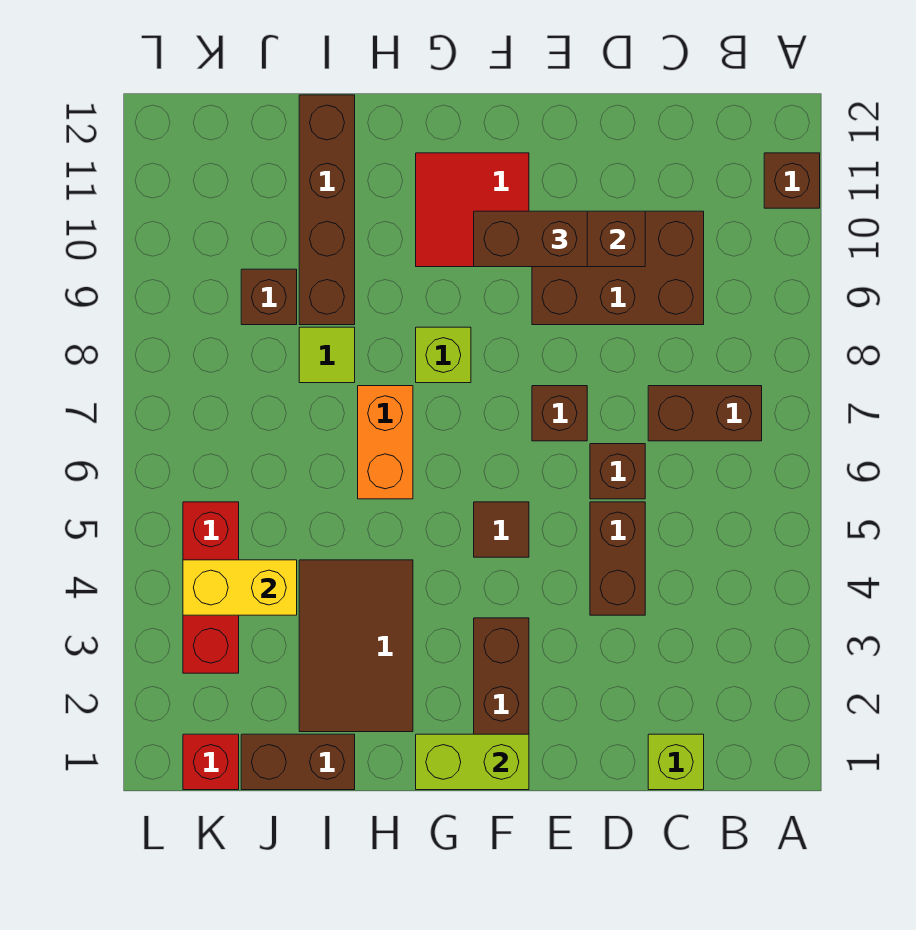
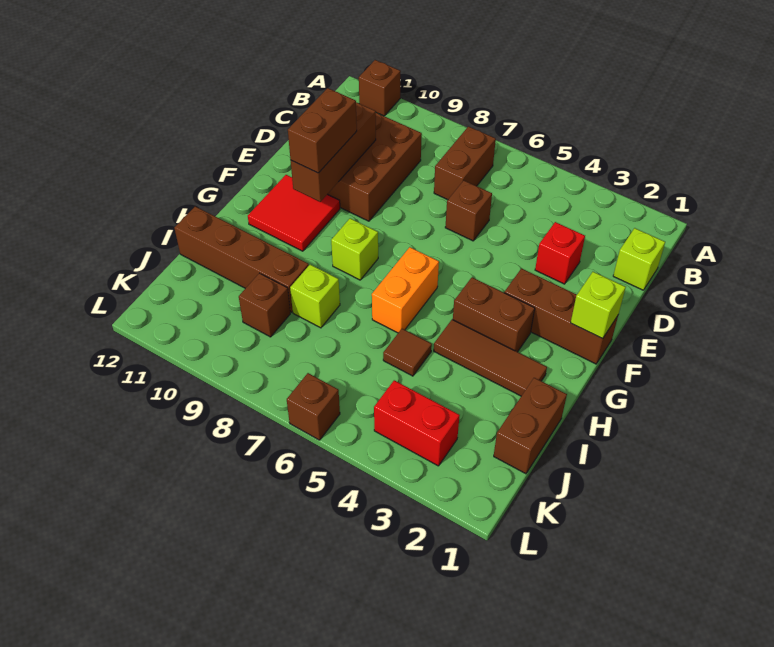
brown 1x2 brick [590,502,645,615] -> brown 1x2 brick moved to [453,277,535,352]
brown 1x1 brick [532,386,587,441] -> brown 1x1 brick moved to [287,373,340,440]
lime 1x2 brick [416,734,529,790] -> lime 1x1 brick [571,272,626,339]
brown 1x1 tile [474,502,529,557] -> brown 1x1 tile moved to [383,329,432,376]
brown 2x3 tile [299,560,413,732] -> brown 1x3 tile [434,319,547,396]
orange 1x2 brick [358,386,413,499] -> orange 1x2 brick turned to [372,247,439,333]
lime 1x1 tile [299,327,355,383] -> lime 1x1 brick [290,265,340,328]
yellow 1x2 brick [183,560,297,615] -> none
red 1x1 brick [183,734,239,790] -> red 1x1 brick moved to [535,222,585,284]
red 1x3 brick [183,502,239,673] -> red 1x2 brick [374,380,460,466]

